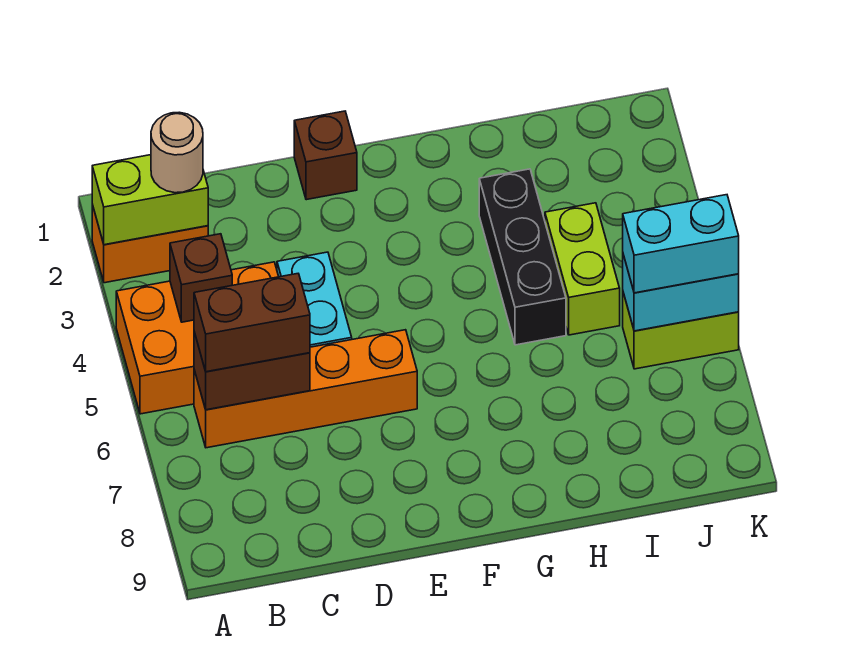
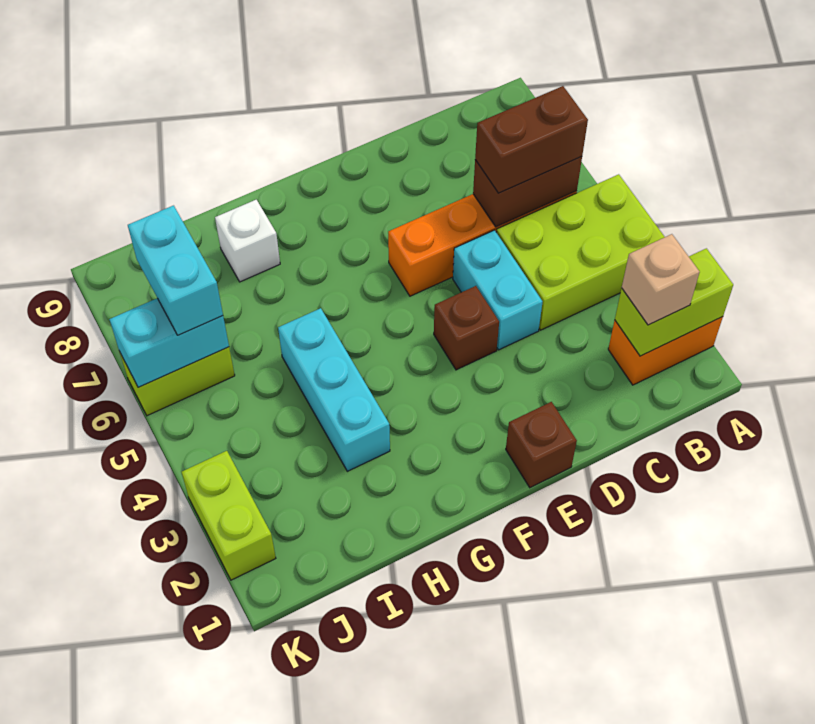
orange 2x3 brick [116,262,279,414] -> lime 2x3 brick [496,174,664,330]
tan 1x1 round brick [151,112,203,193] -> tan 1x1 brick [622,234,700,325]
brown 1x1 brick [170,234,232,322] -> brown 1x1 brick moved to [434,286,499,370]
black 1x3 brick [479,169,566,345] -> cyan 1x3 brick [278,308,390,471]
none -> white 1x1 brick [215,200,280,282]
lime 1x2 brick [545,203,620,335] -> lime 1x2 brick moved to [182,451,276,580]
cyan 1x2 brick [623,195,739,293] -> cyan 1x2 brick turned to [128,206,223,335]

